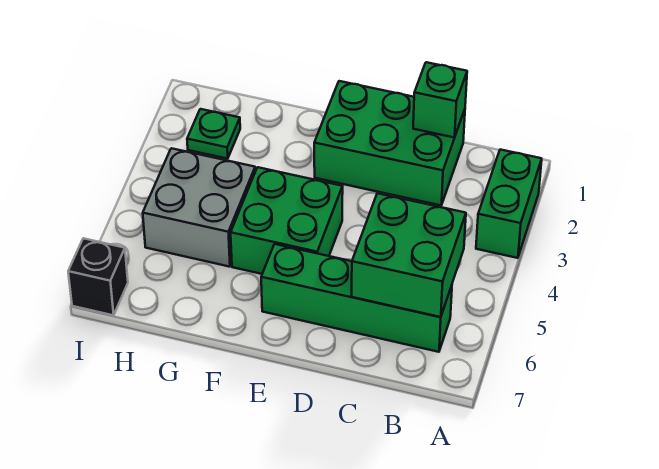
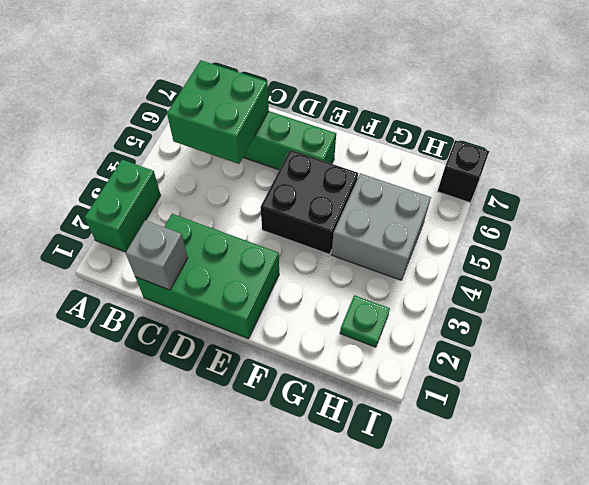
green 1x1 brick [413,62,467,138] -> grey 1x1 brick [126,220,188,290]
green 2x2 brick [231,167,343,274] -> black 2x2 brick [260,150,358,254]

